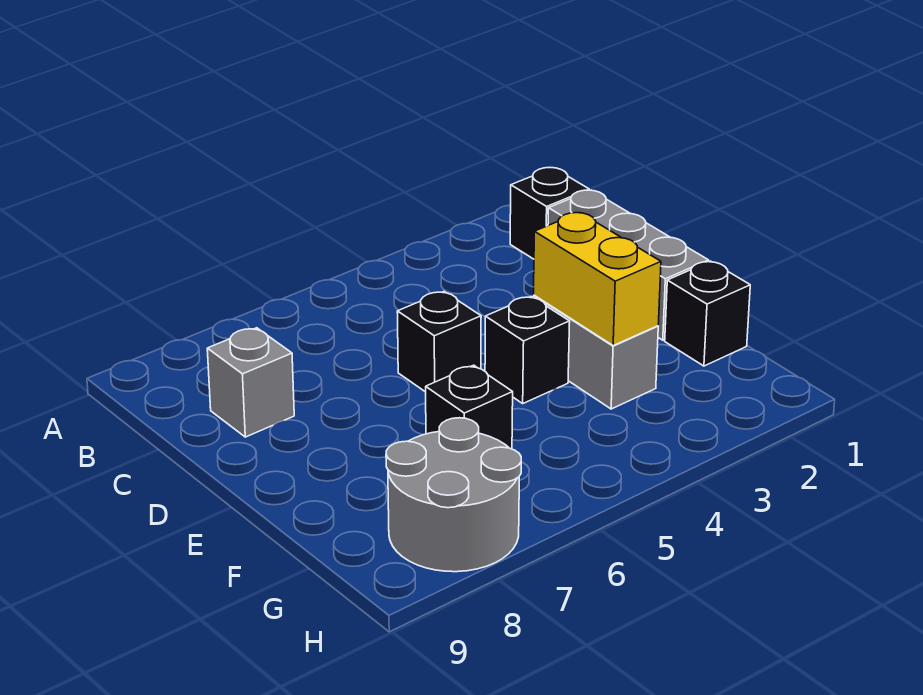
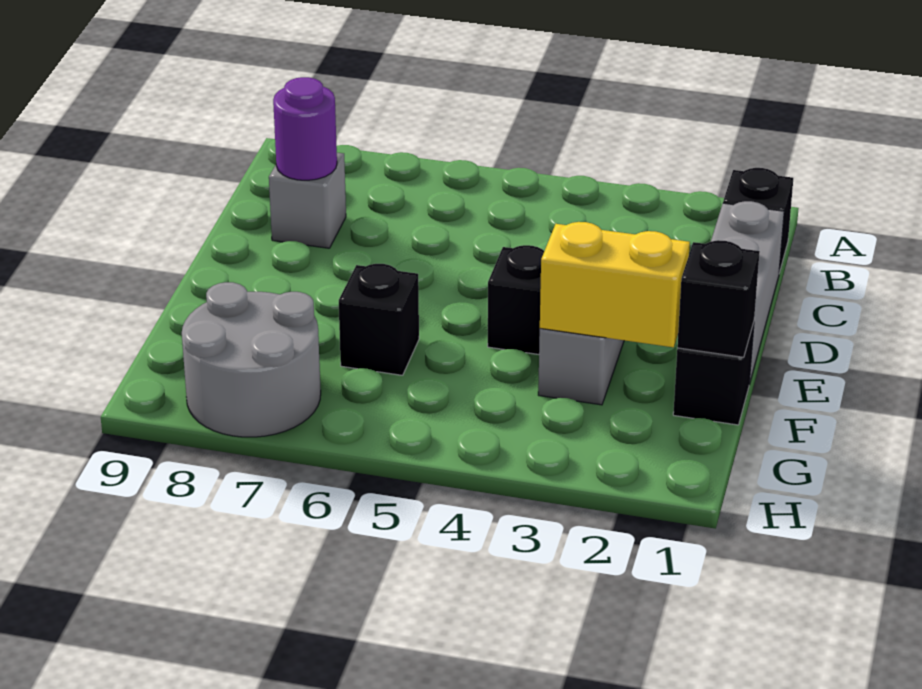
none -> purple 1x1 round brick [273,77,337,180]
black 1x1 brick [397,292,481,392] -> black 1x1 brick moved to [677,240,760,357]
yellow 1x2 brick [534,213,661,345] -> yellow 1x2 brick turned to [540,222,690,347]

